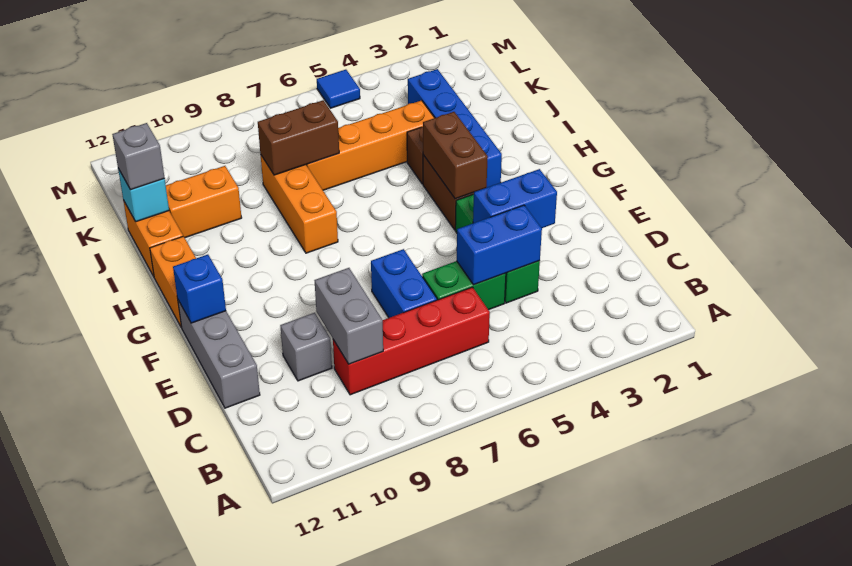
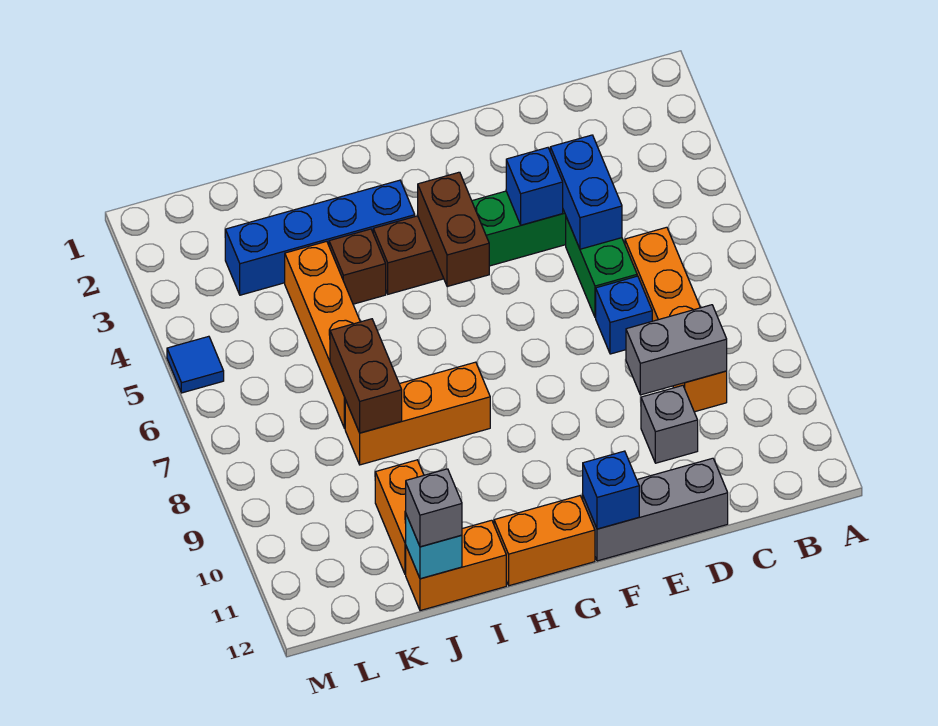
red 1x4 brick [333,287,490,395] -> orange 1x4 brick [625,227,727,412]
blue 1x2 brick [371,249,437,318] -> blue 1x1 brick [596,276,652,354]
blue 1x2 brick [473,169,557,228] -> blue 1x1 brick [506,148,563,225]
brown 1x2 brick [423,112,488,199] -> brown 1x2 brick turned to [418,172,489,287]

